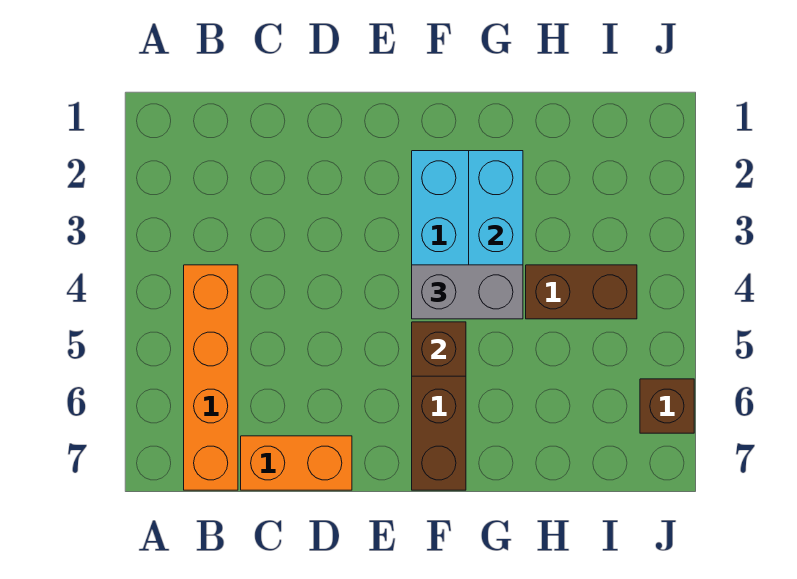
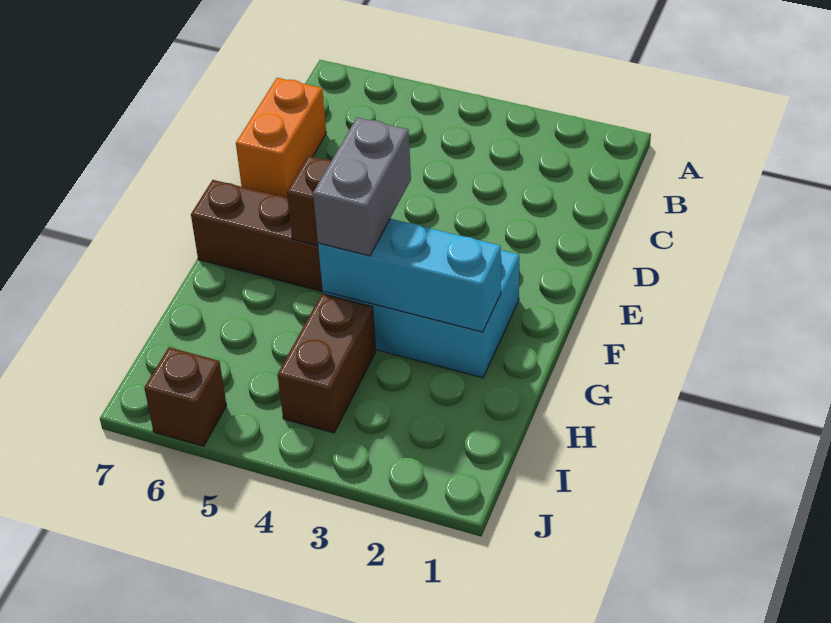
orange 1x4 brick [184,265,238,490] -> none

